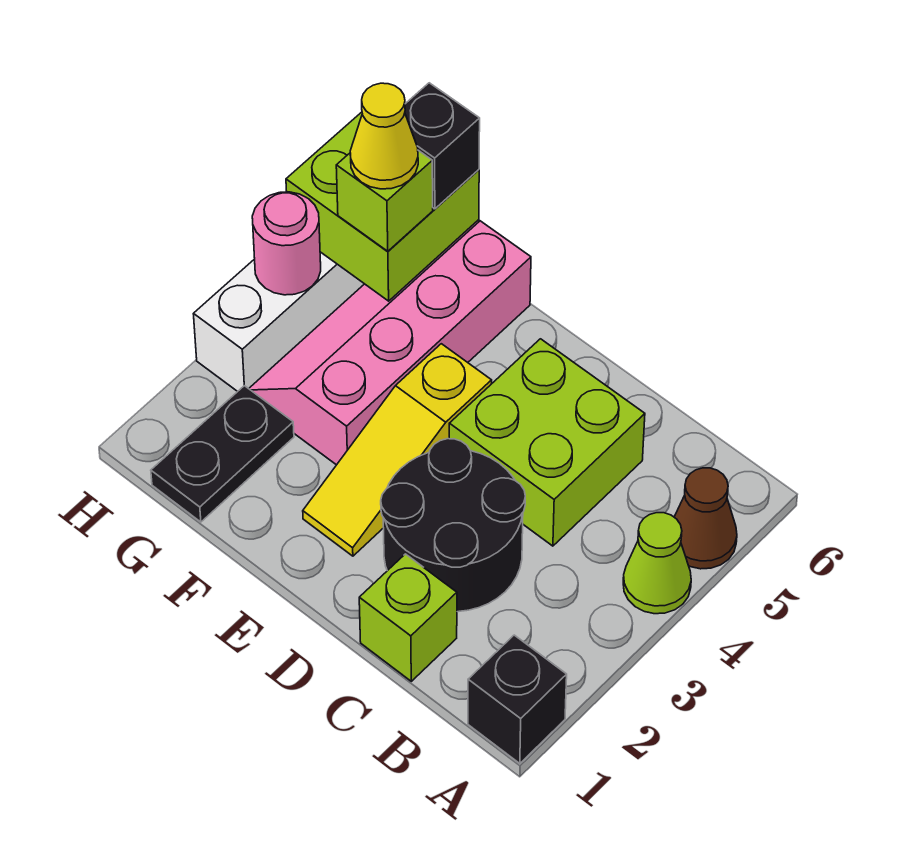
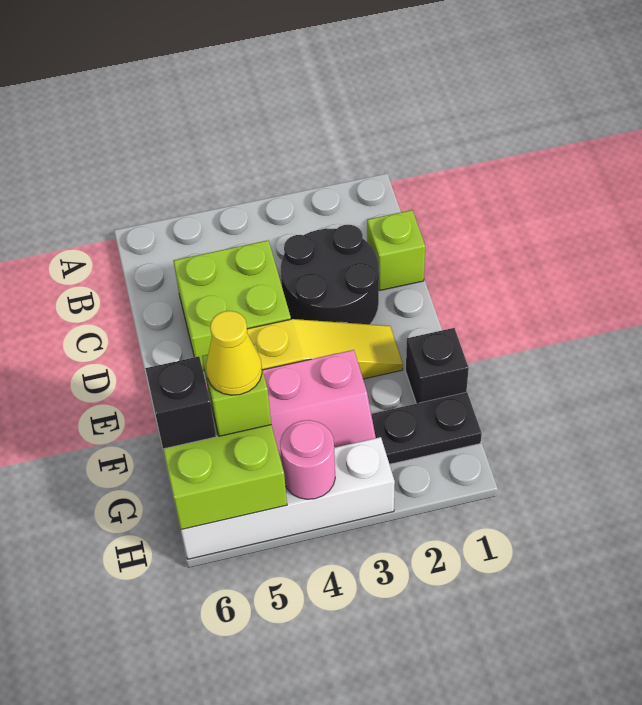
black 1x1 brick [468,635,567,764] -> black 1x1 brick moved to [406,328,469,404]
lime 1x1 cone [623,513,691,614] -> none
brown 1x1 cone [674,468,737,569] -> none

